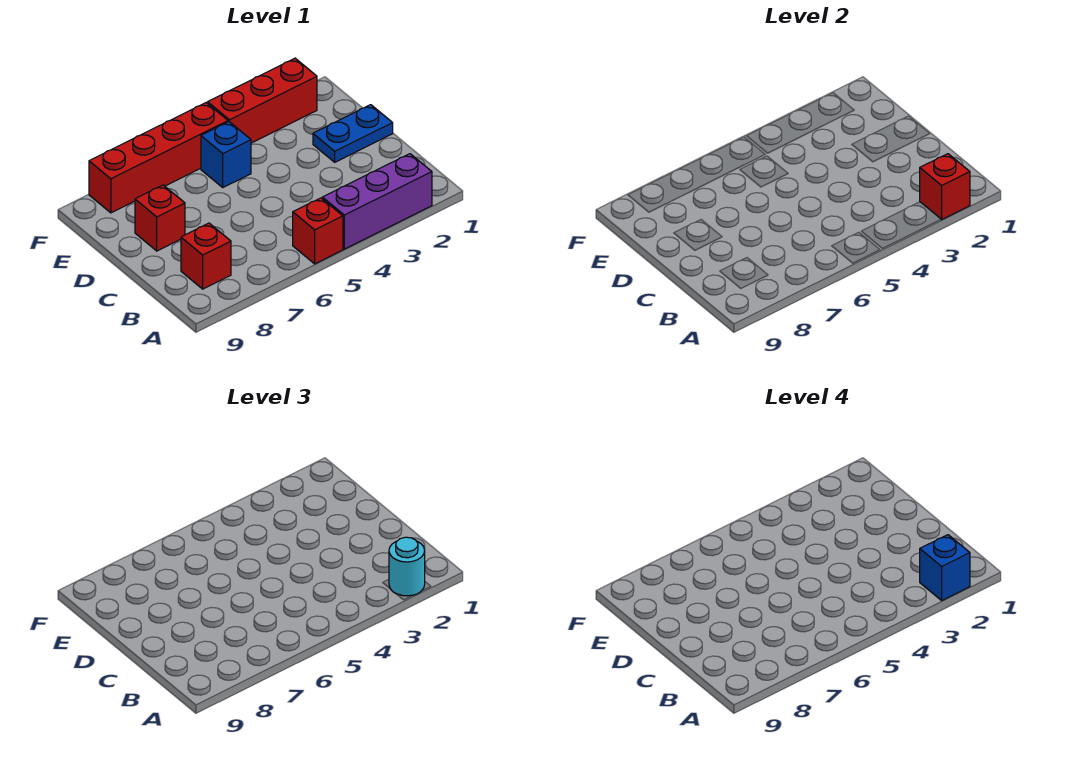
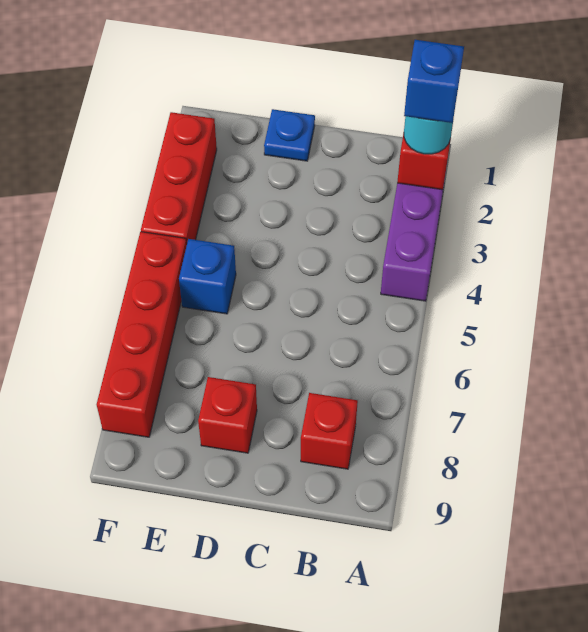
red 1x1 brick [293,198,343,264] -> none
blue 1x2 plate [313,105,393,162] -> blue 1x1 plate [264,109,315,161]

